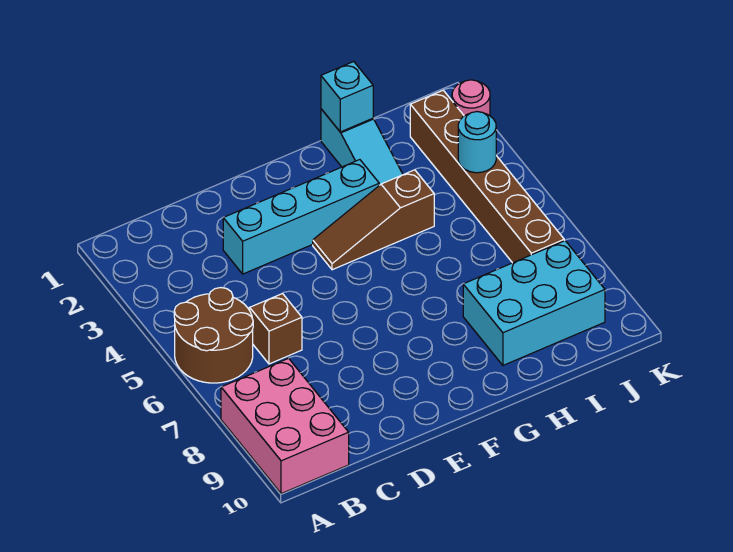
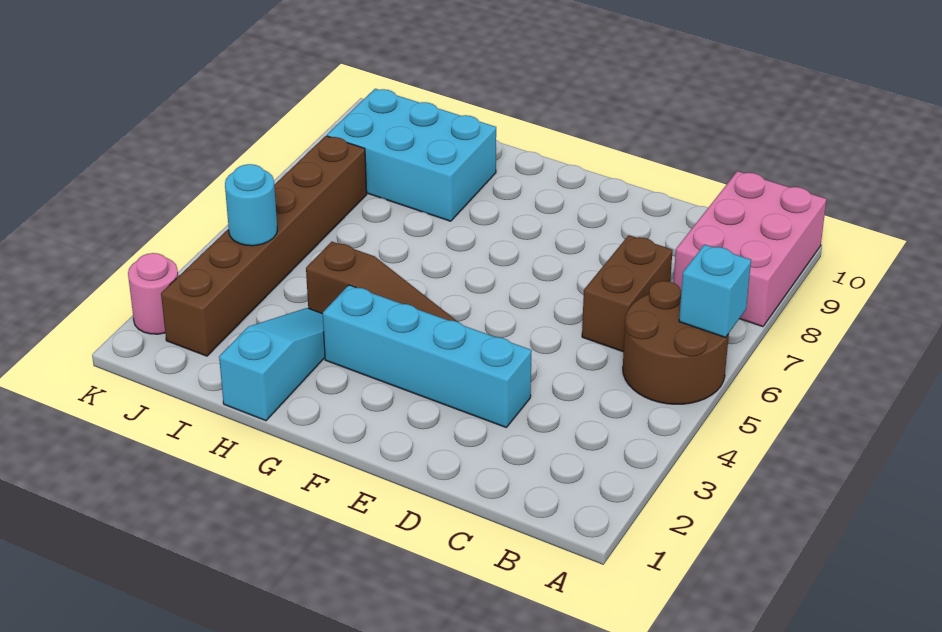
brown 1x1 brick [250,293,302,364] -> brown 1x2 brick [582,235,673,352]
cyan 1x1 brick [321,62,373,132] -> cyan 1x1 brick moved to [679,245,751,338]

